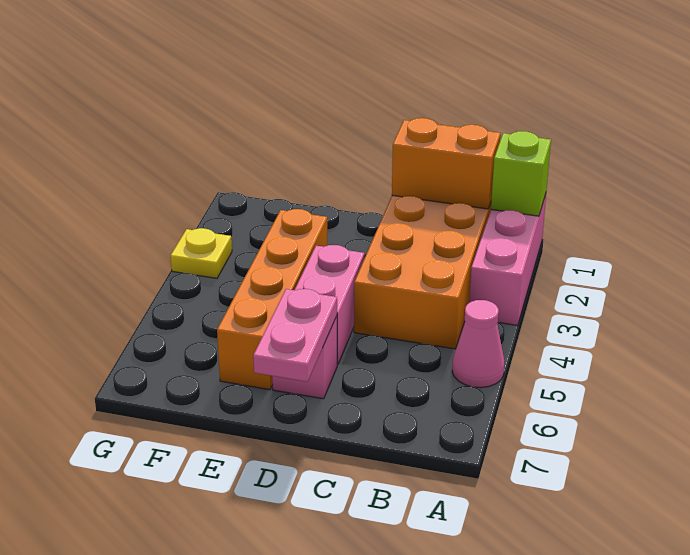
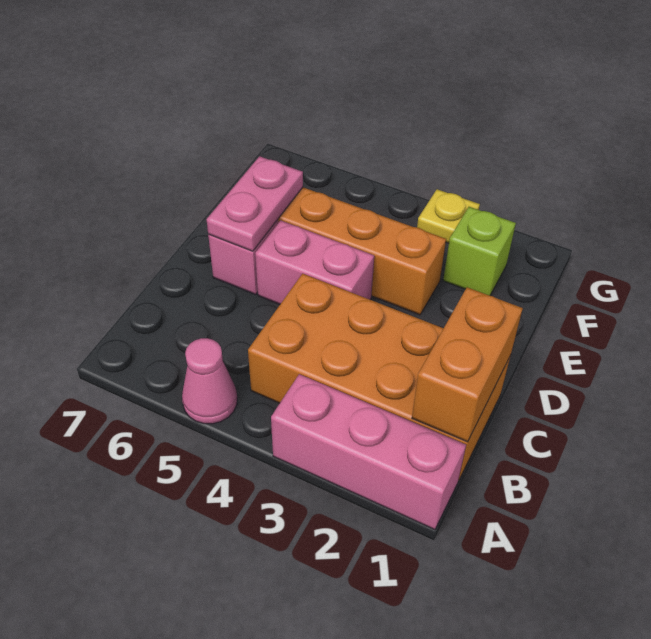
lime 1x1 brick [491,131,551,216] -> lime 1x1 brick moved to [443,207,516,295]
pink 1x2 plate [253,289,337,382] -> pink 1x2 plate turned to [206,156,303,251]

